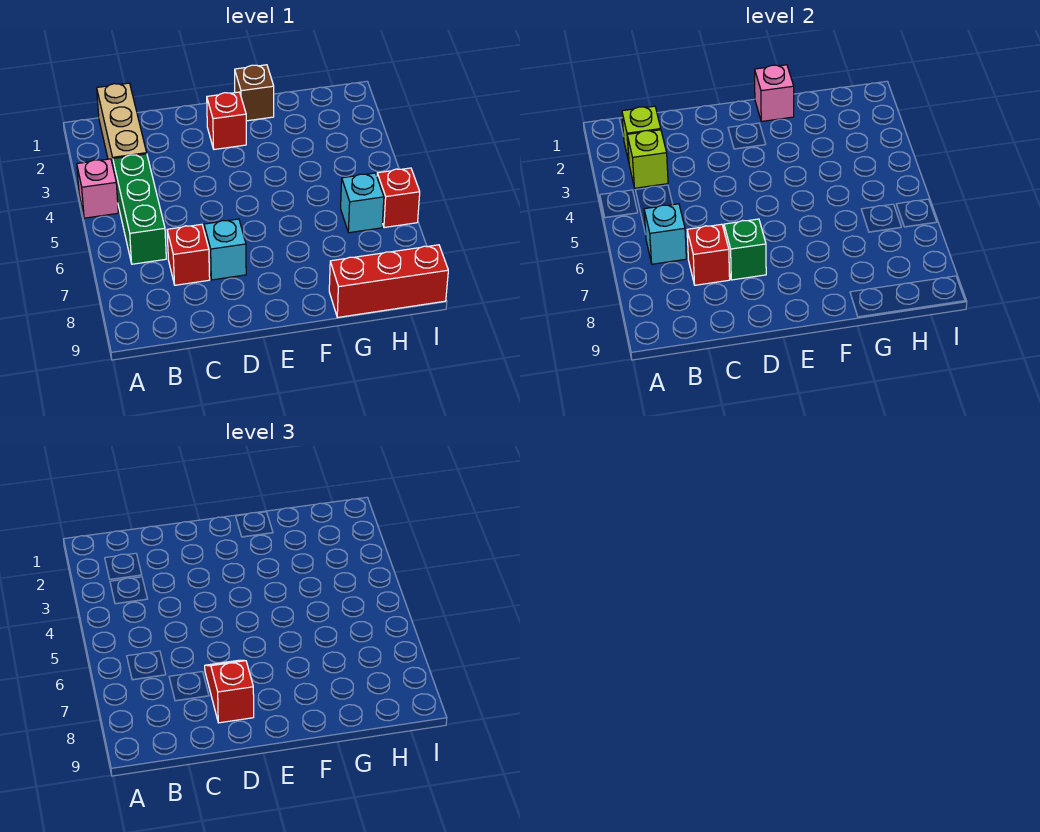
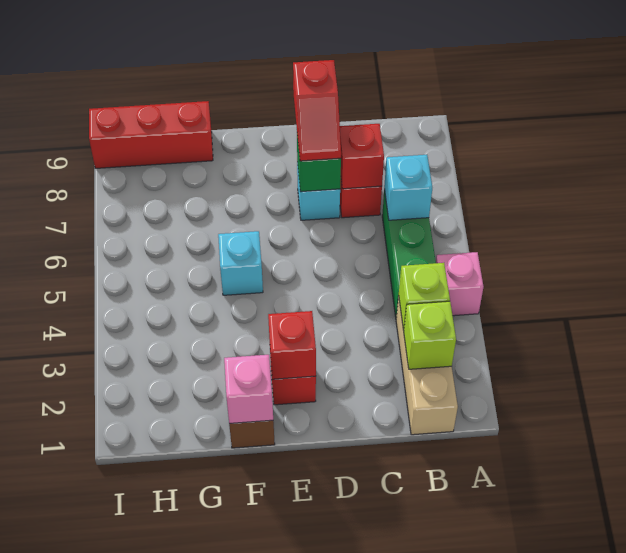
cyan 1x1 brick [341,173,384,233] -> cyan 1x1 brick moved to [218,231,263,295]
red 1x1 brick [377,168,420,228] -> red 1x1 brick moved to [268,311,316,379]

